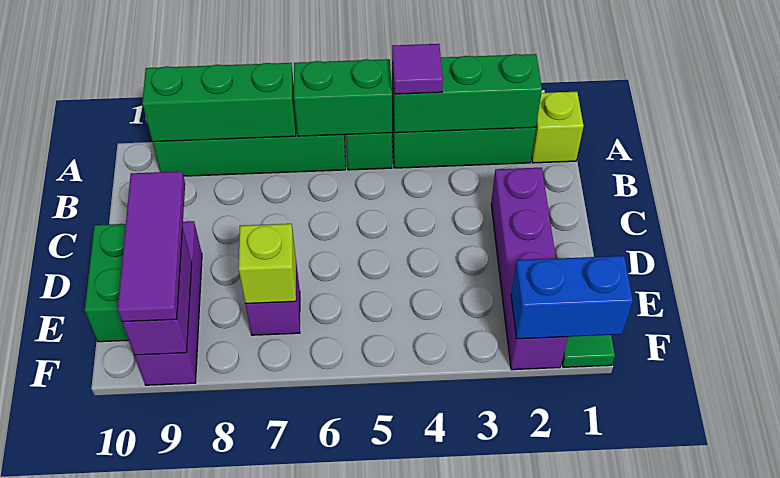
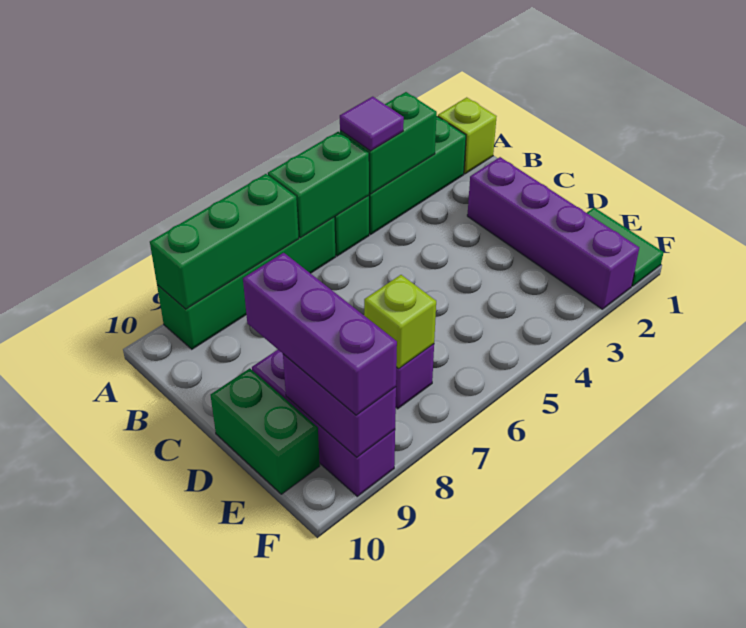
green 1x3 brick [392,54,542,133] -> green 1x2 brick [340,92,437,194]
purple 1x3 tile [118,171,185,322] -> purple 1x3 brick [243,253,397,415]
blue 1x2 brick [511,256,633,339] -> none

